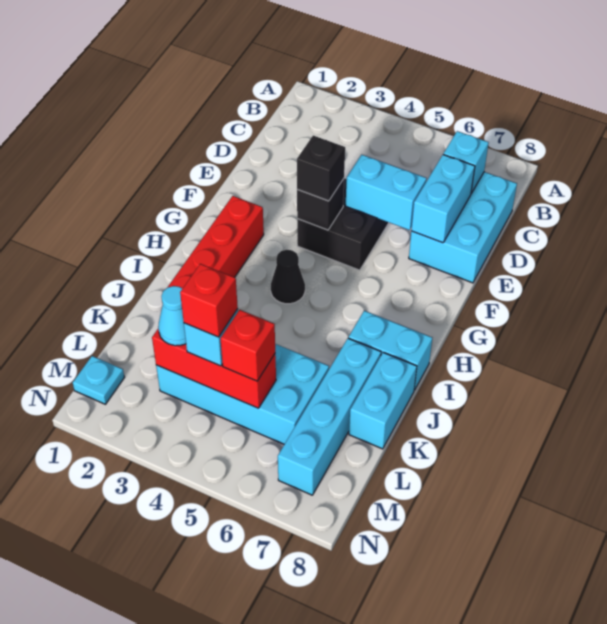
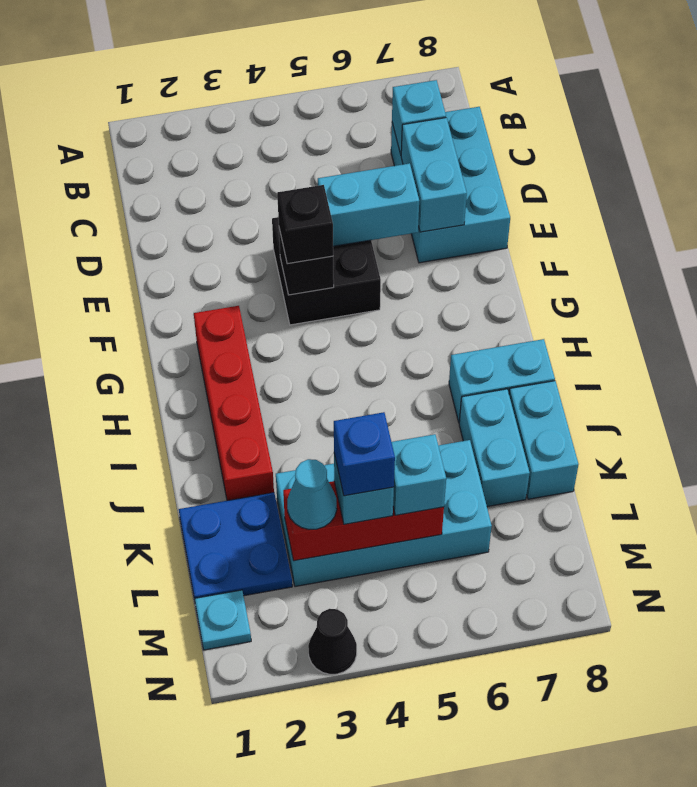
black 1x1 cone [271,250,305,304] -> black 1x1 cone moved to [308,609,357,674]
cyan 1x4 brick [278,338,381,495] -> cyan 1x2 brick [459,389,530,507]
none -> blue 2x2 plate [179,493,292,598]
red 1x1 brick [180,264,238,337] -> blue 1x1 brick [334,412,395,496]
red 1x1 brick [221,310,275,381] -> cyan 1x1 brick [392,434,446,515]

